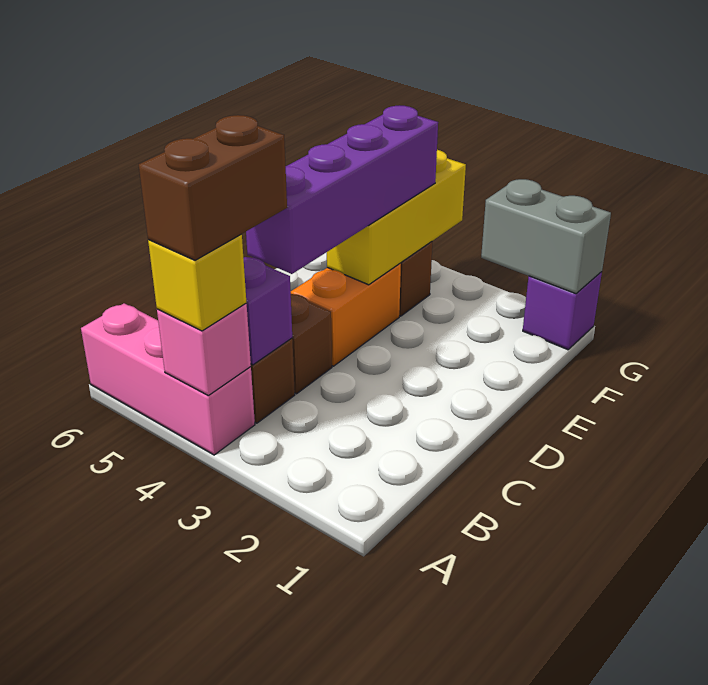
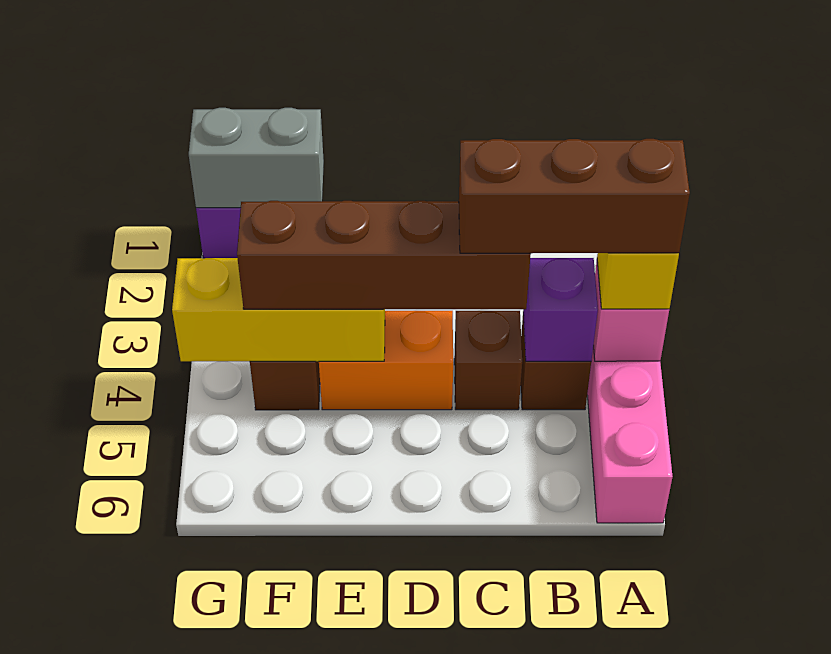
brown 1x2 brick [139,115,287,260] -> brown 1x3 brick [459,139,690,254]
purple 1x4 brick [246,105,438,274] -> brown 1x4 brick [237,201,531,309]
grey 1x2 brick [481,179,611,294] -> grey 1x2 brick turned to [189,108,324,208]

